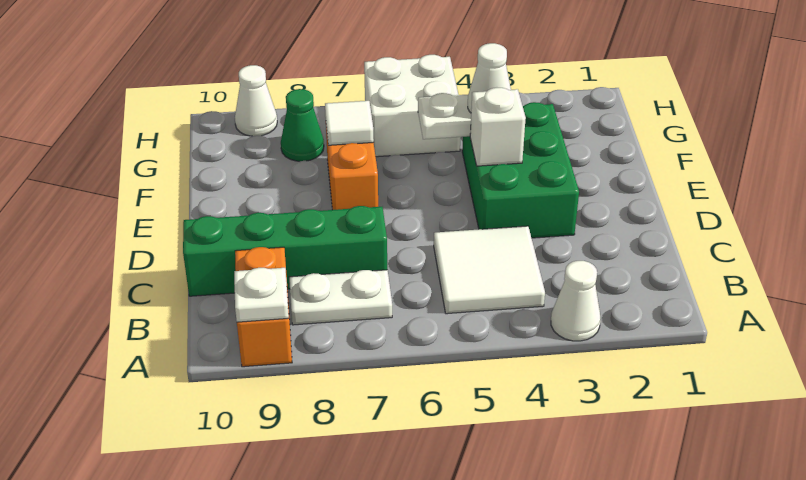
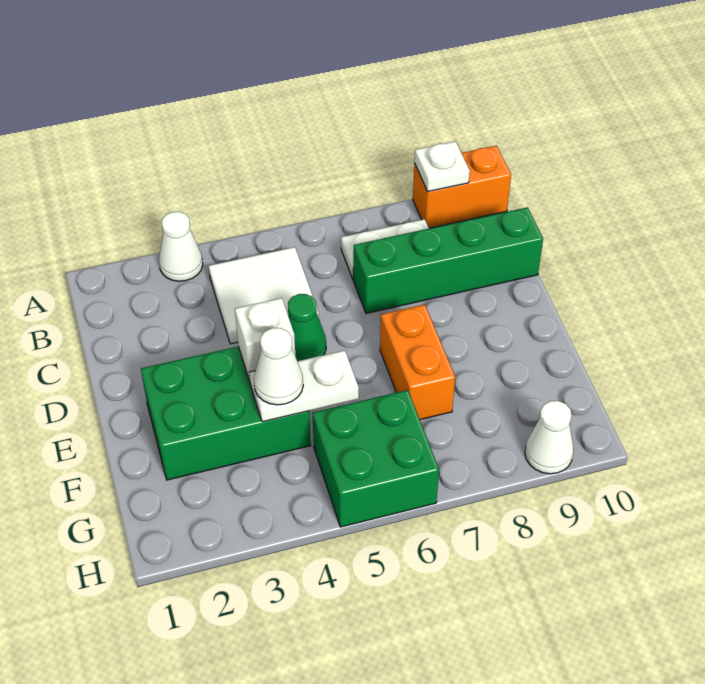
orange 1x2 brick [235,247,292,367] -> orange 1x2 brick turned to [413,146,511,228]
green 2x3 brick [462,102,579,238] -> green 2x3 brick turned to [141,346,311,480]
white 1x1 tile [325,101,374,145] -> none
white 2x2 brick [364,55,460,157] -> green 2x2 brick [312,390,439,527]
green 1x1 cone [281,89,324,161] -> green 1x1 cone moved to [288,294,326,361]

